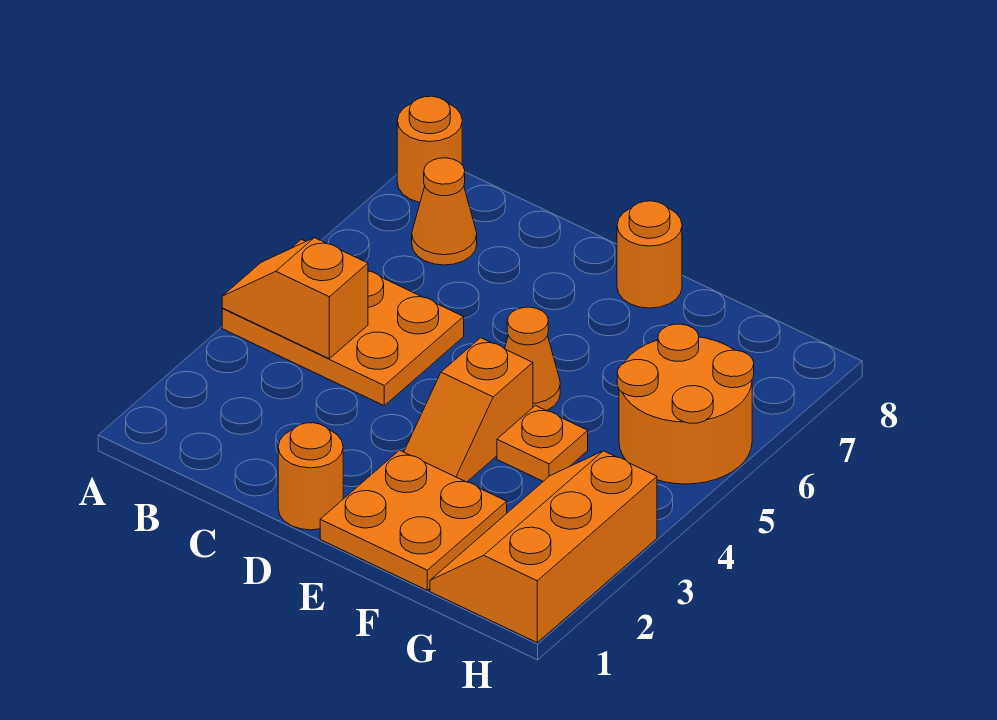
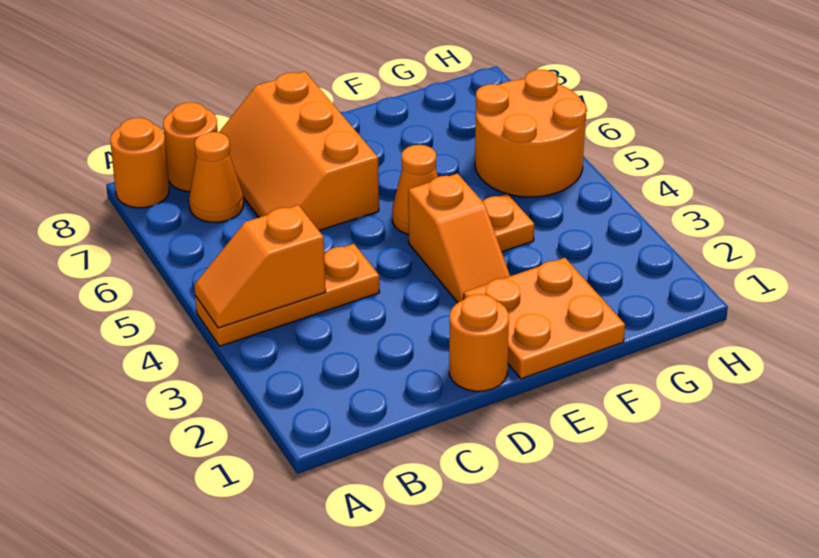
orange 2x3 plate [222,239,464,405] -> orange 1x3 plate [195,244,380,346]
orange 1x1 round brick [617,201,682,308] -> orange 1x1 round brick moved to [163,102,218,192]
orange 2x3 slope [430,451,657,643] -> orange 2x3 slope moved to [219,71,379,230]

